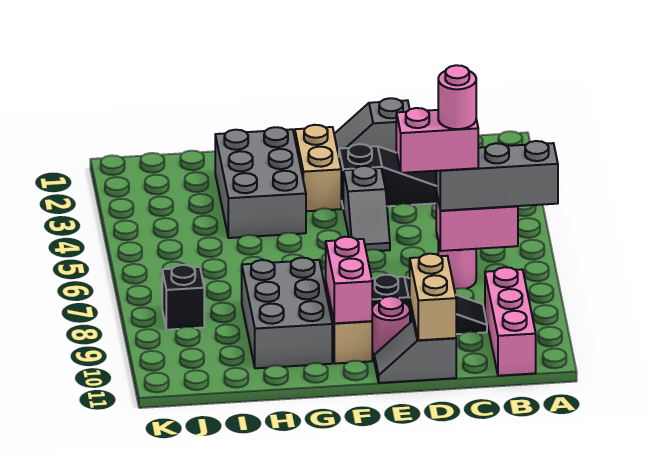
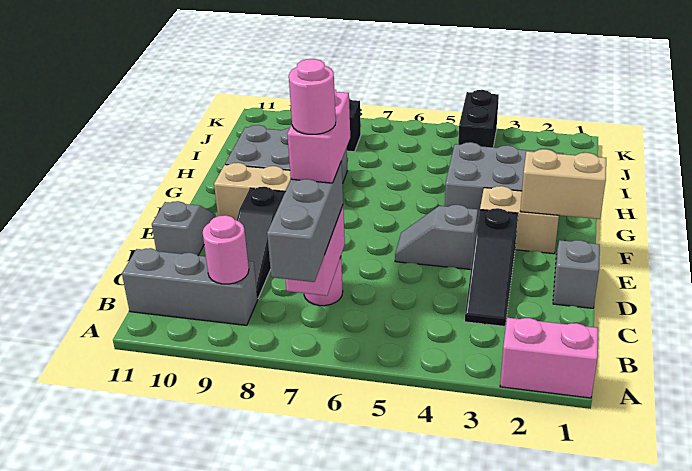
pink 1x3 brick [485,267,536,376] -> grey 1x3 brick [122,248,258,325]
tan 1x2 brick [410,254,456,340] -> tan 1x2 brick moved to [520,149,606,219]
pink 1x1 round brick [372,296,410,355] -> pink 1x1 round brick moved to [203,215,249,284]
pink 1x2 brick [326,237,372,323] -> pink 1x2 brick moved to [500,318,598,398]
none -> black 1x2 brick [458,90,499,147]

